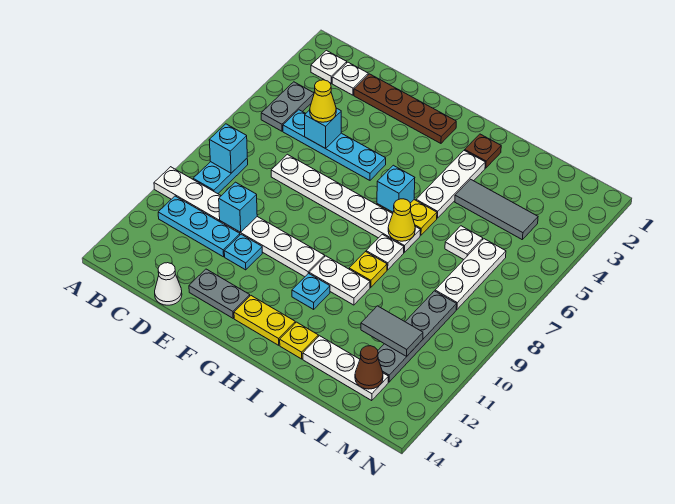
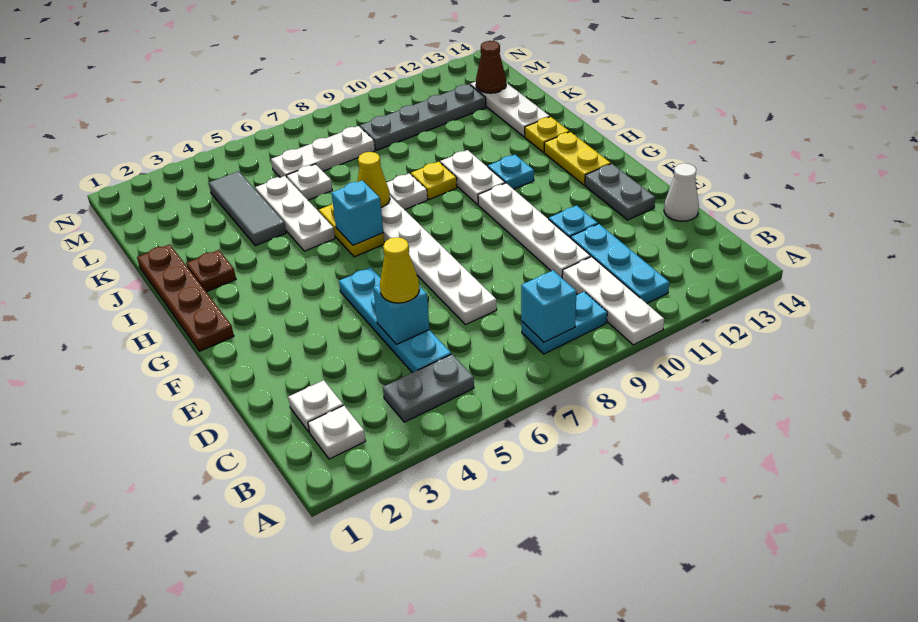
brown 1x4 plate [354,74,456,143] -> brown 1x4 plate moved to [137,244,234,351]
cyan 1x1 brick [219,182,257,232] -> none
white 1x3 plate [416,150,485,218] -> white 1x3 plate turned to [255,176,335,251]
grey 1x2 tile [361,306,423,356] -> none

